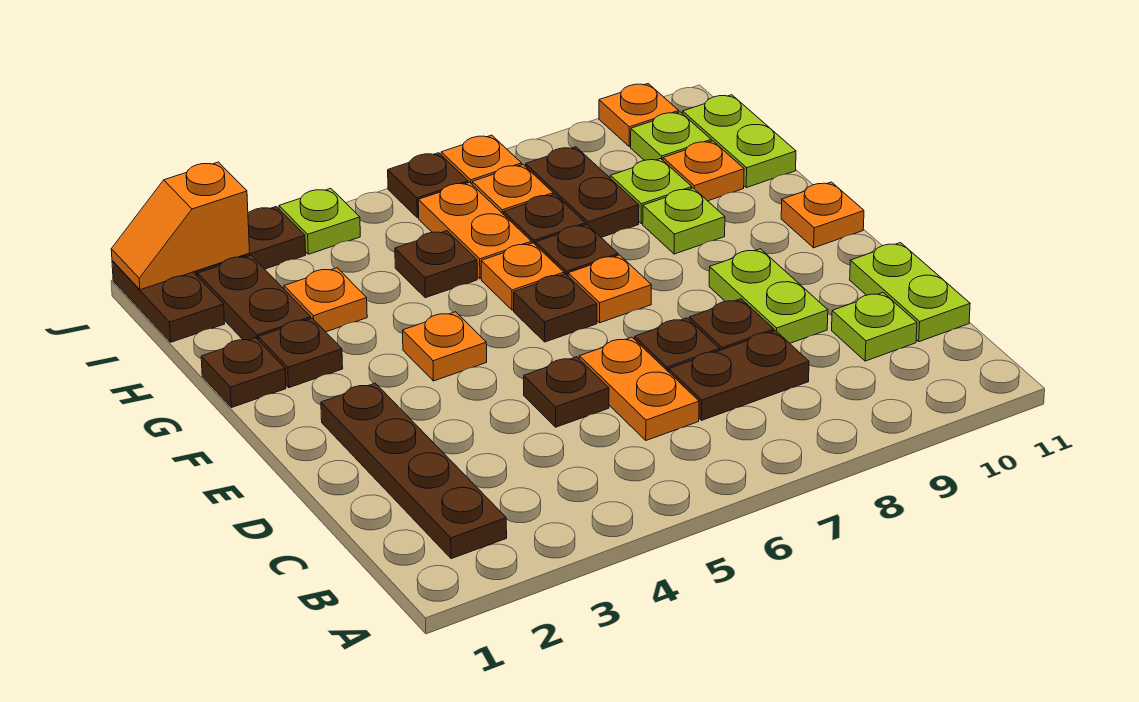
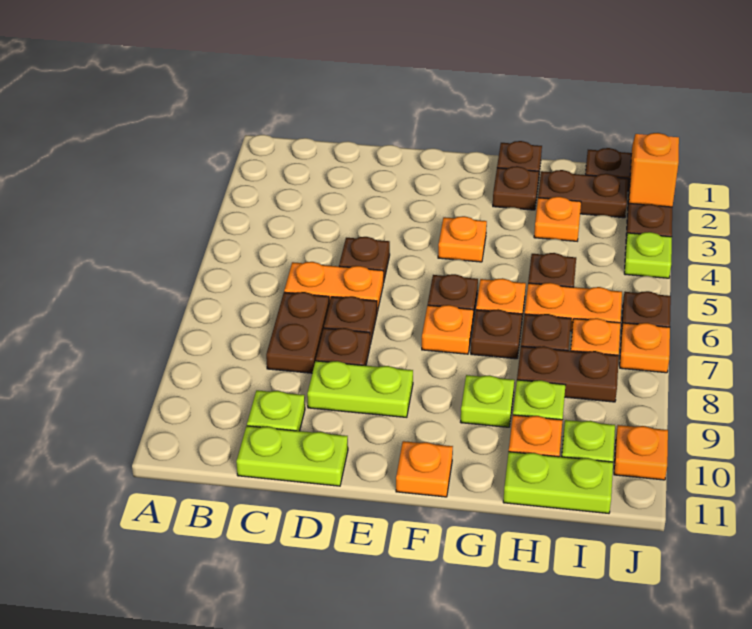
brown 1x4 plate [321,383,507,559] -> none

